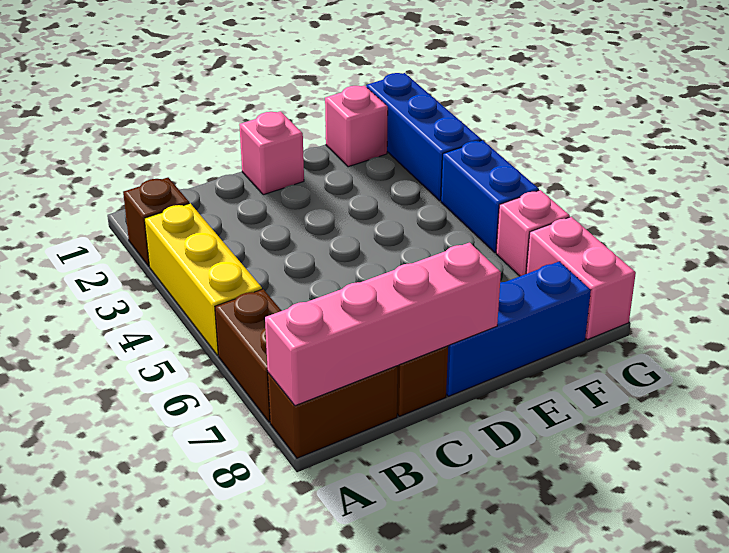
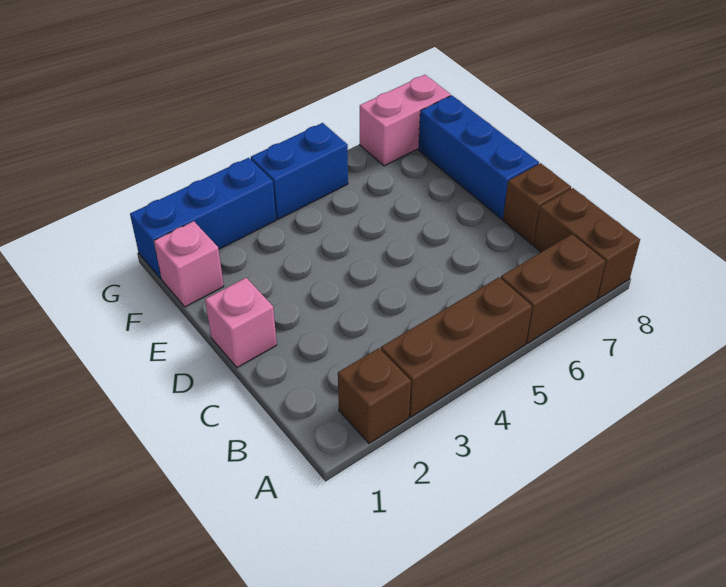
yellow 1x3 brick [145,203,262,355] -> brown 1x3 brick [381,277,532,417]
pink 1x4 brick [265,243,501,406] -> none
pink 1x1 brick [496,190,570,276] -> none

